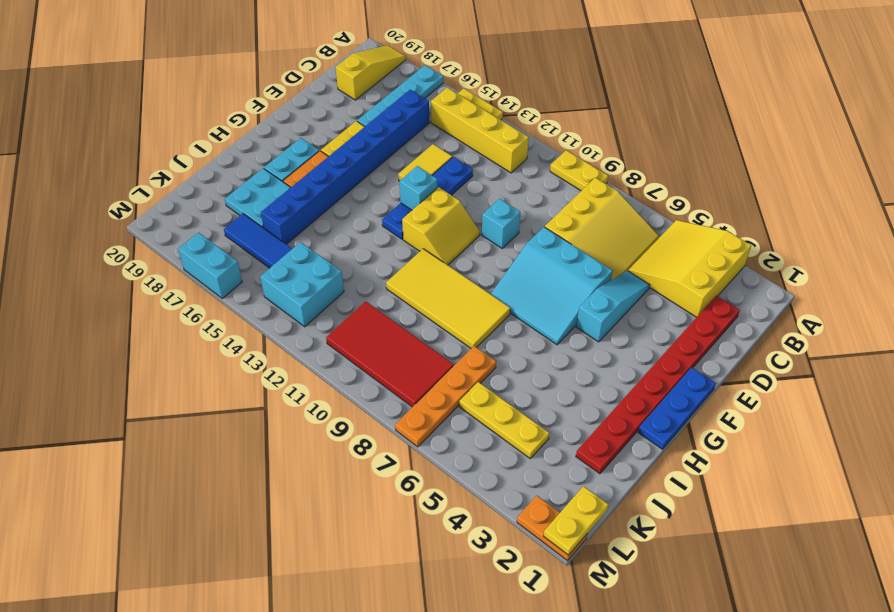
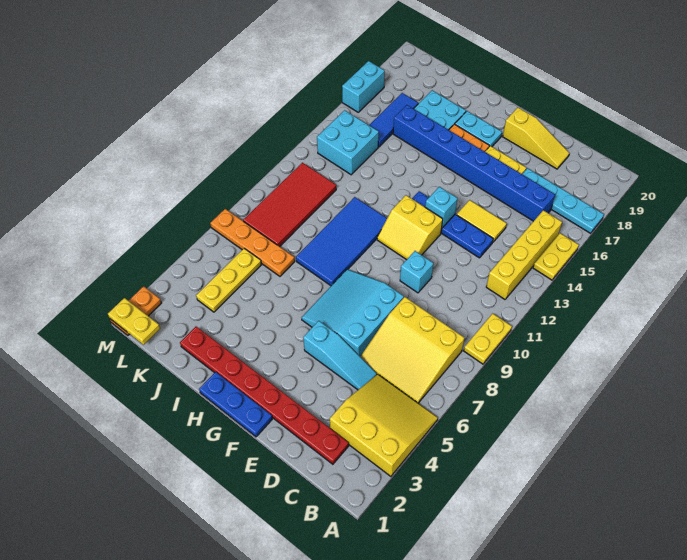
yellow 1x3 slope [336,45,406,100] -> yellow 1x3 slope moved to [503,108,569,169]
yellow 2x4 tile [386,249,511,348] -> blue 2x4 tile [296,197,387,286]

